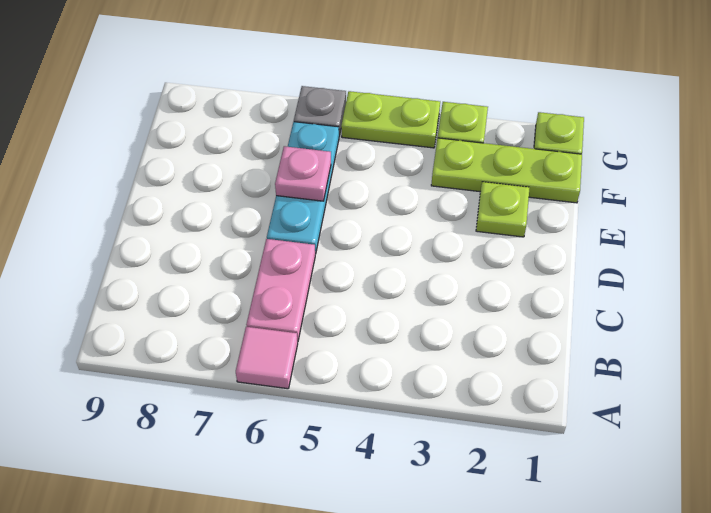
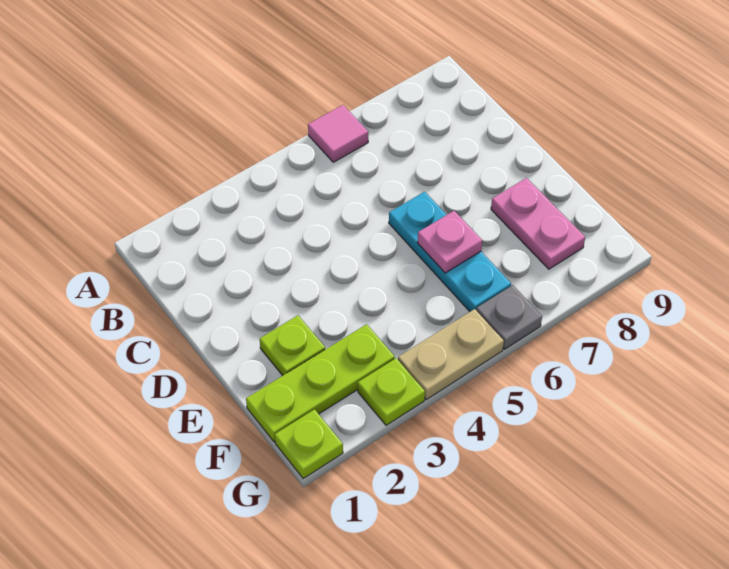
pink 1x2 plate [246,239,315,341] -> pink 1x2 plate moved to [491,178,585,269]
lime 1x2 plate [341,91,440,148] -> tan 1x2 plate [398,309,504,400]

